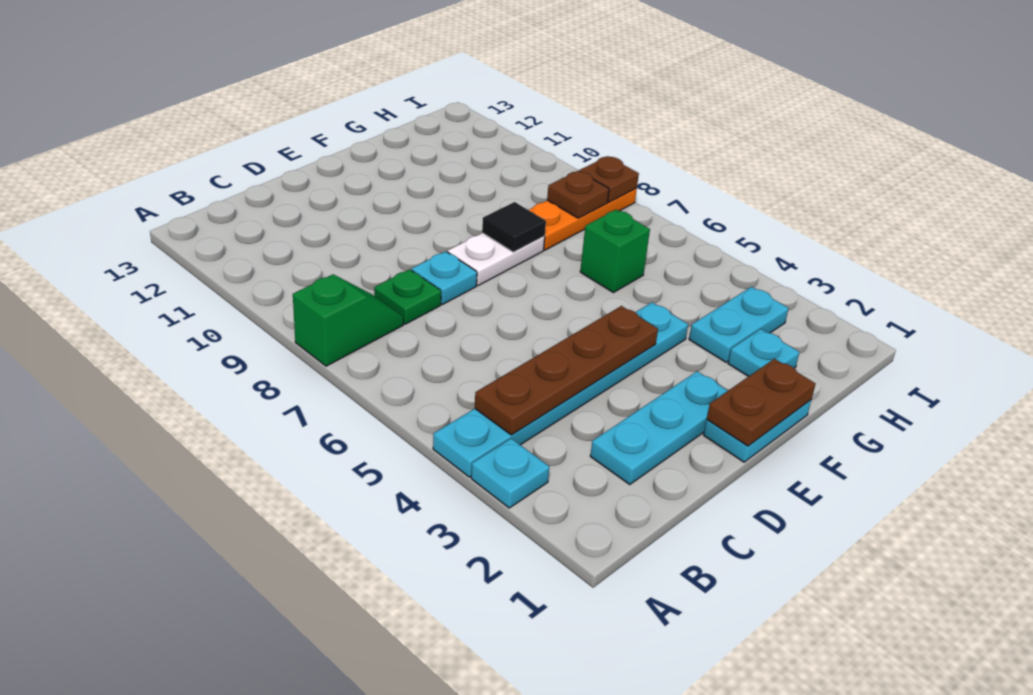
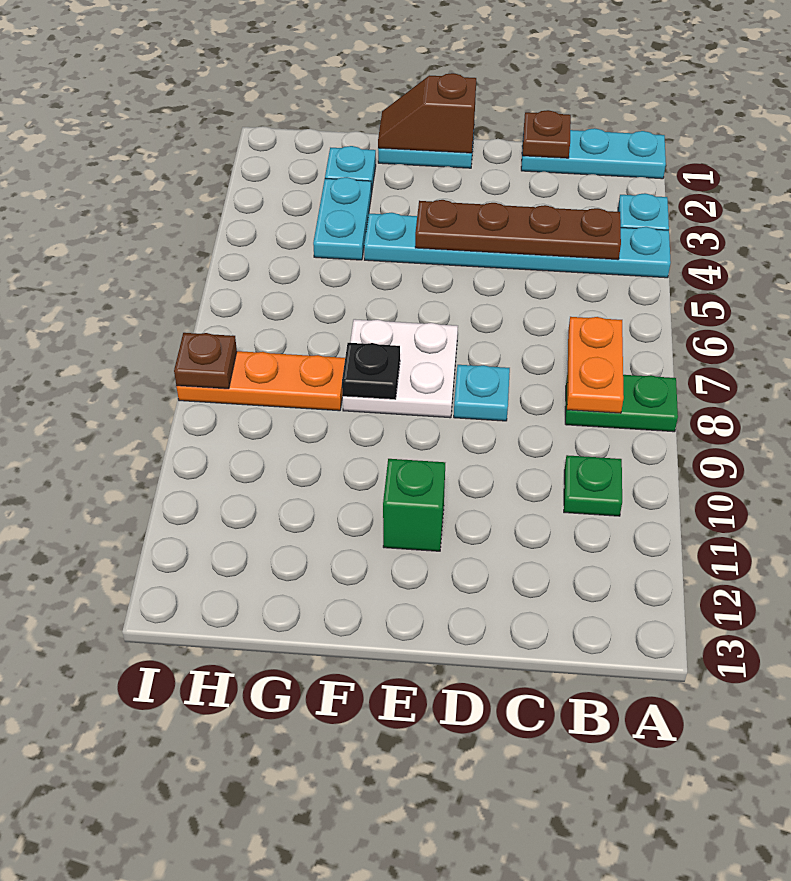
green 1x2 slope [293,274,404,366] -> green 1x2 plate [565,373,678,432]
none -> orange 1x2 plate [567,317,624,413]
cyan 1x3 plate [590,371,728,485] -> cyan 1x3 plate moved to [521,128,666,179]
green 1x1 plate [374,269,441,324] -> green 1x1 plate moved to [564,455,622,516]
brown 1x2 plate [707,359,816,446] -> brown 1x2 slope [378,73,476,153]
white 1x2 plate [448,233,545,286] -> white 2x2 plate [342,319,458,418]
black 1x1 tile [482,202,546,252] -> black 1x1 plate [342,343,400,399]
cyan 1x2 plate [689,287,789,362] -> cyan 1x2 plate turned to [313,177,371,260]
green 1x1 brick [580,210,650,293] -> green 1x1 brick moved to [383,459,445,551]
brown 1x1 plate [547,171,609,218] -> brown 1x1 plate moved to [522,110,571,158]

